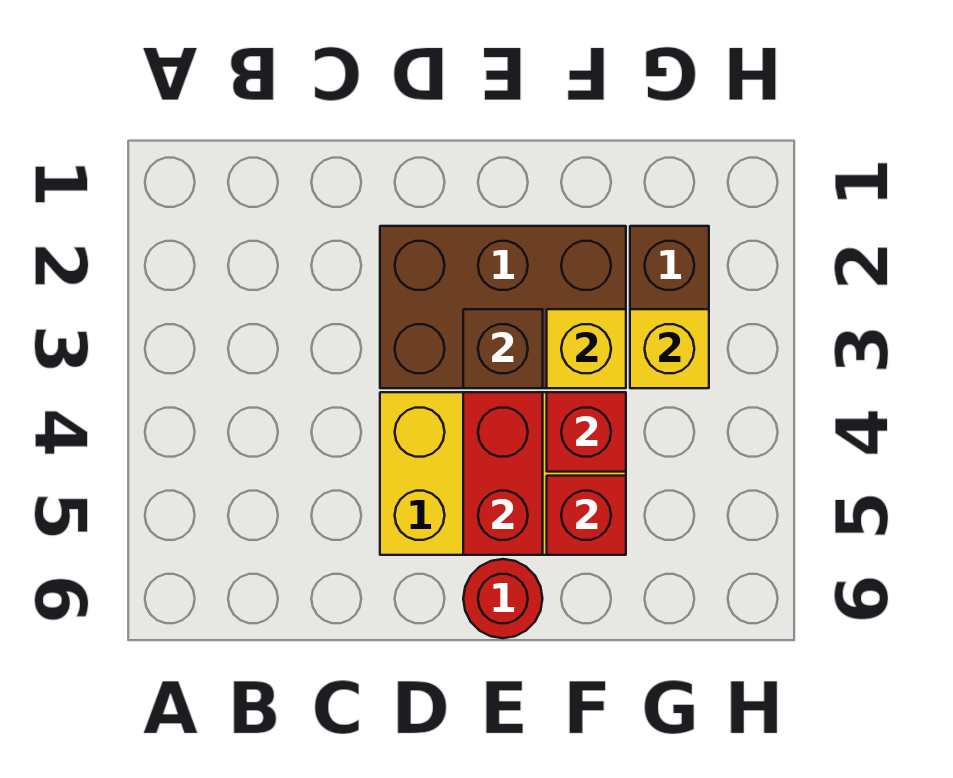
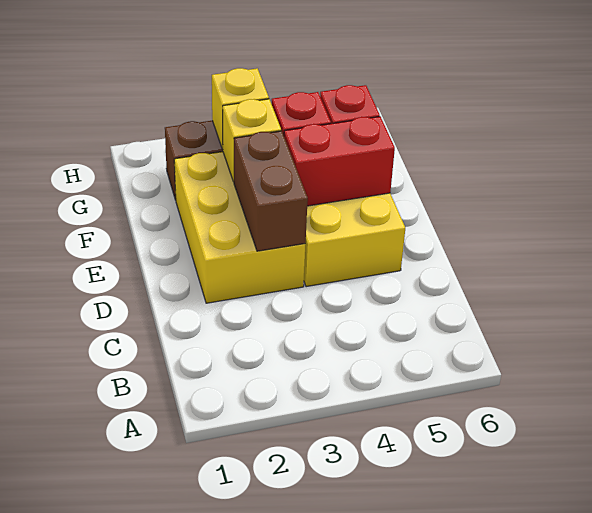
brown 2x3 brick [380,226,626,388] -> yellow 2x3 brick [174,152,306,303]
brown 1x1 brick [463,309,543,388] -> brown 1x2 brick [234,131,308,251]
red 1x1 round brick [463,559,543,638] -> none

